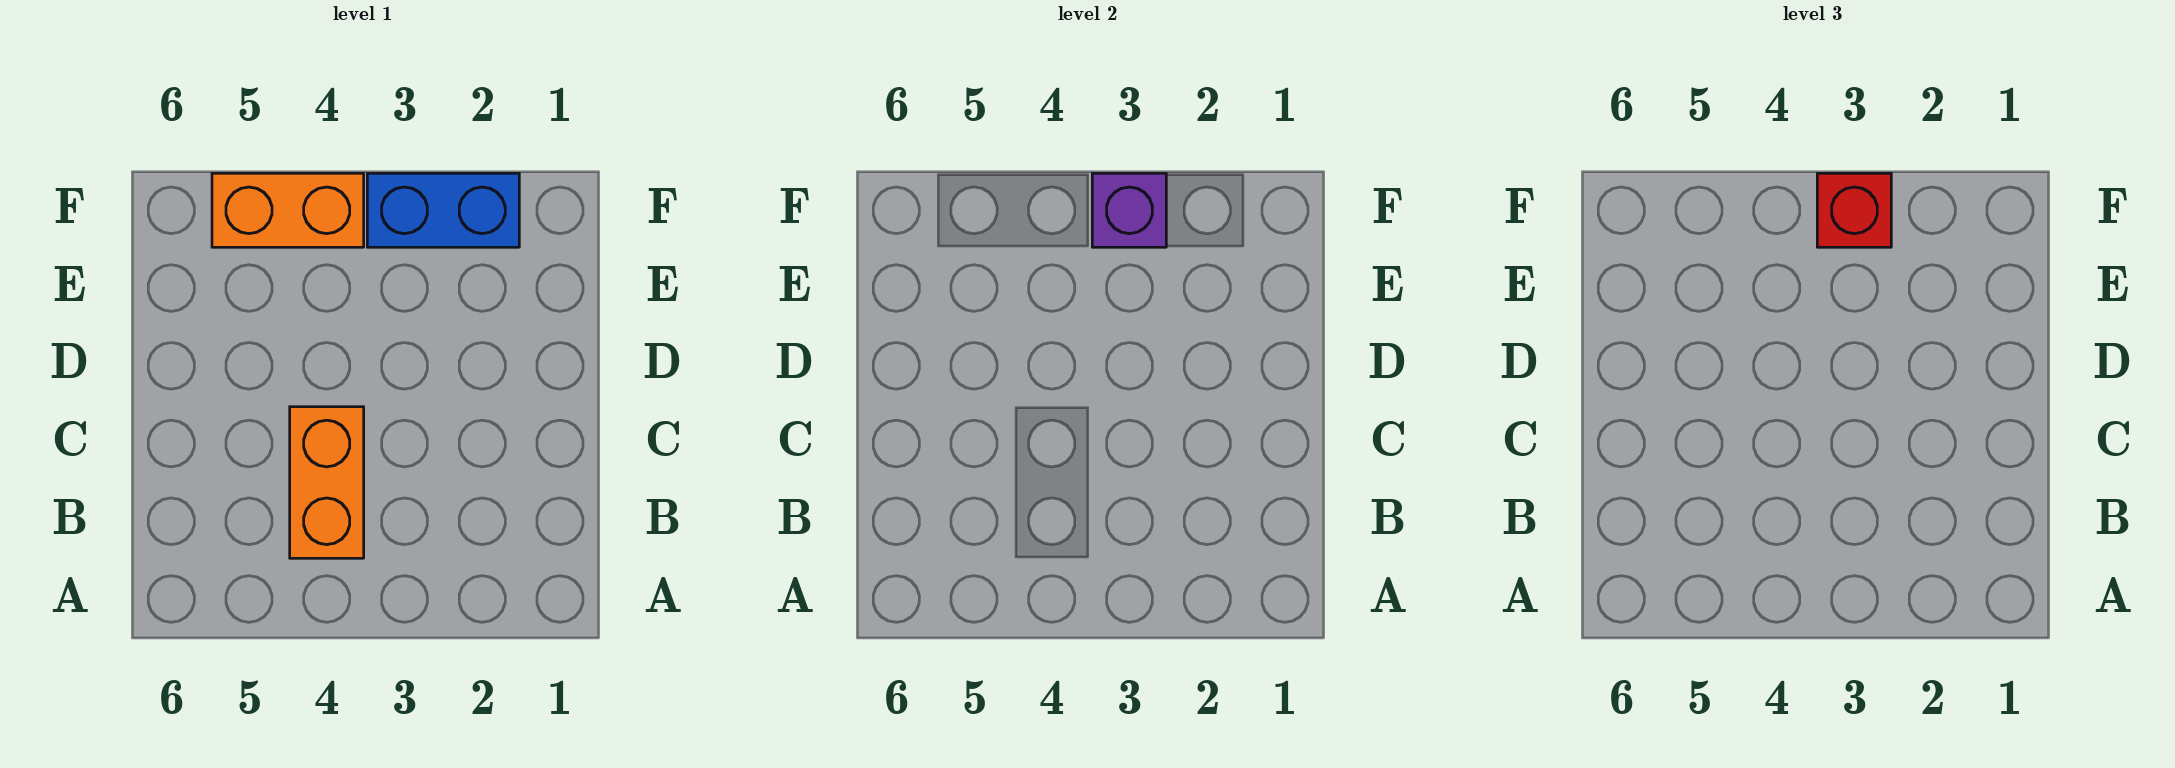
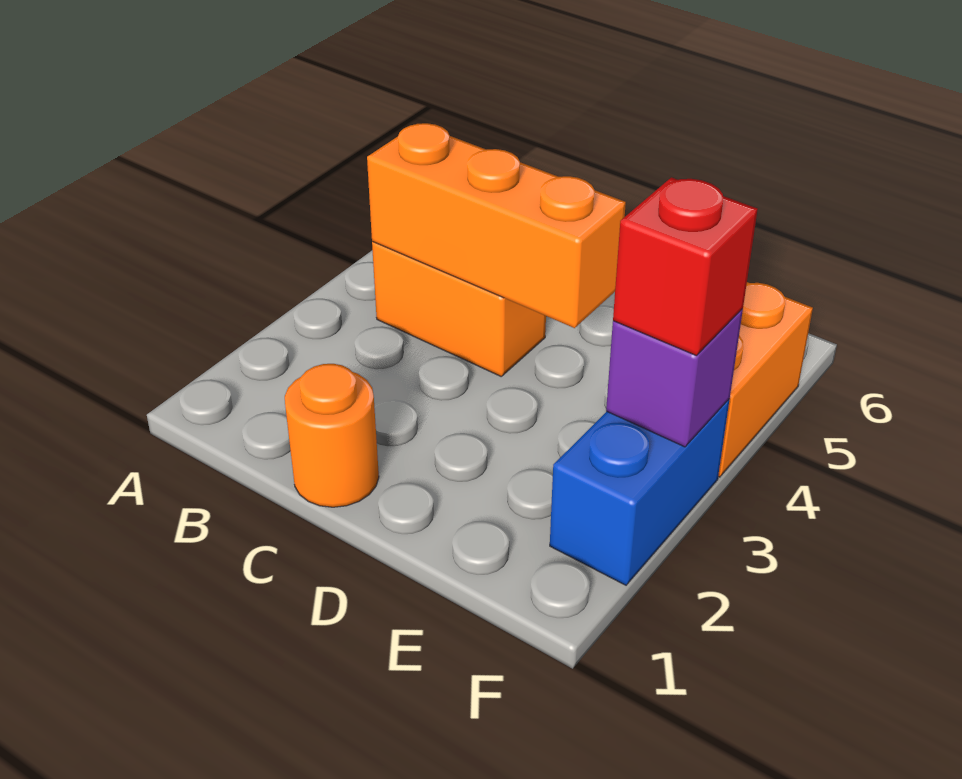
none -> orange 1x3 brick [367,123,626,328]
none -> orange 1x1 round brick [285,364,379,507]

